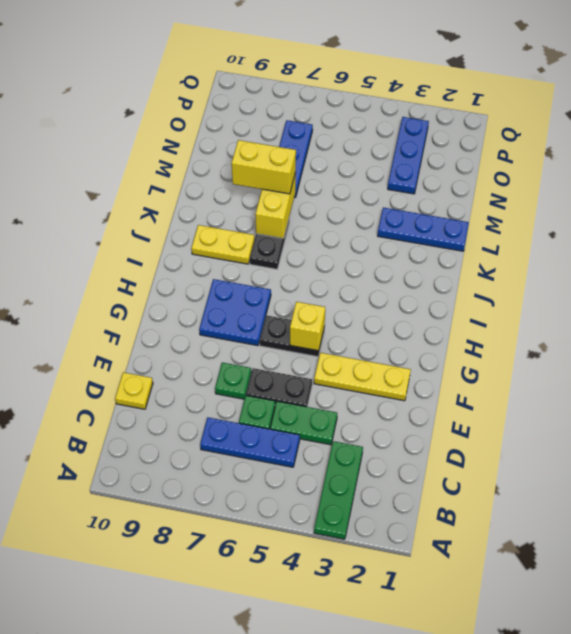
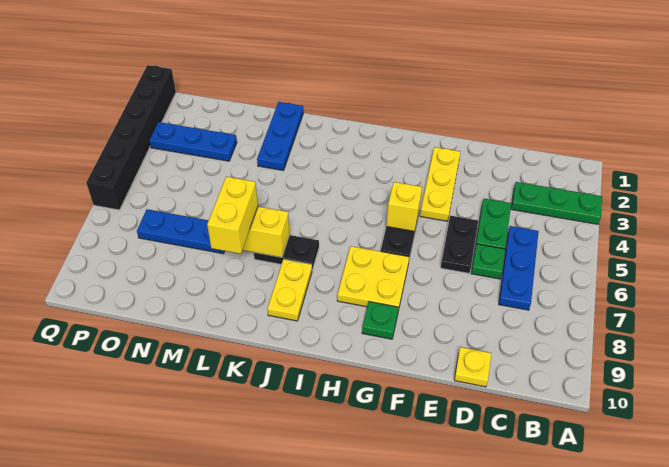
green 1x1 plate [215,362,251,399] -> green 1x1 plate moved to [362,302,399,339]
blue 2x2 plate [199,279,271,346] -> yellow 2x2 plate [337,246,409,310]
none -> black 1x6 brick [86,65,176,210]

